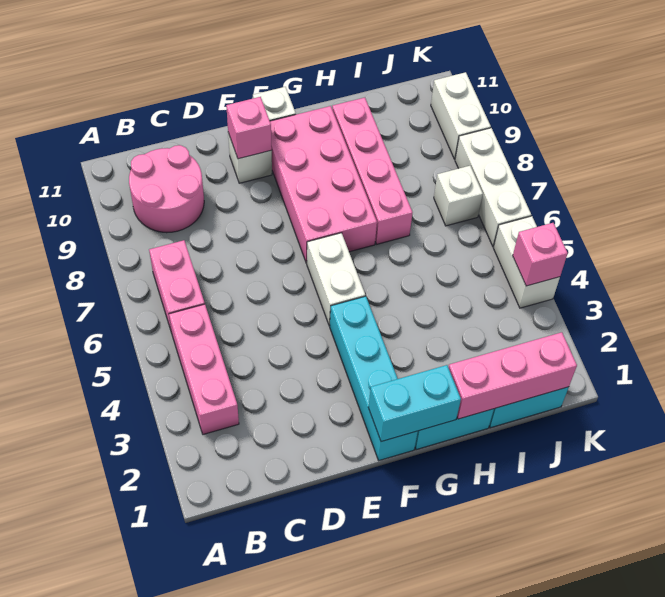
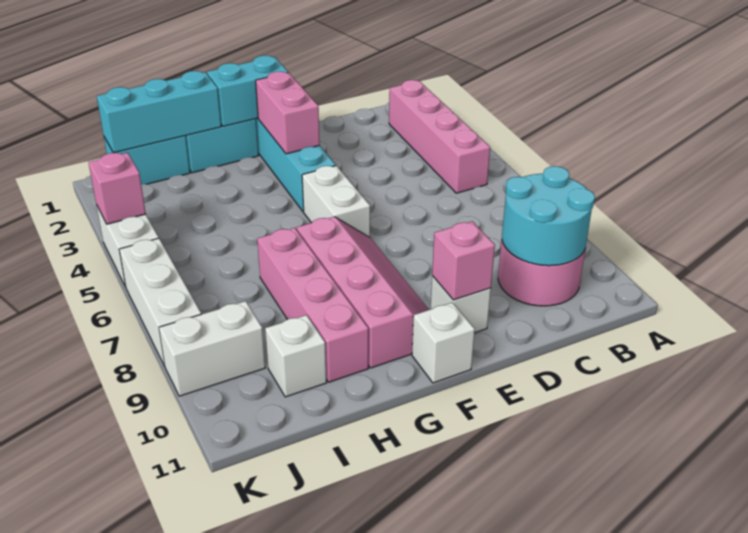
pink 1x3 brick [169,304,239,434] -> pink 1x4 brick [389,80,490,193]
pink 1x2 brick [149,240,205,332] -> pink 1x2 brick moved to [256,72,320,154]
none -> cyan 2x2 round brick [502,166,595,266]
pink 2x4 brick [270,106,377,263] -> pink 2x4 slope [297,217,429,368]
pink 1x3 brick [448,332,577,419] -> cyan 1x3 brick [97,71,221,153]
white 1x1 brick [434,166,483,226] -> white 1x1 brick moved to [265,315,326,397]
white 1x2 brick [431,72,491,159] -> white 1x2 brick turned to [159,301,265,396]

